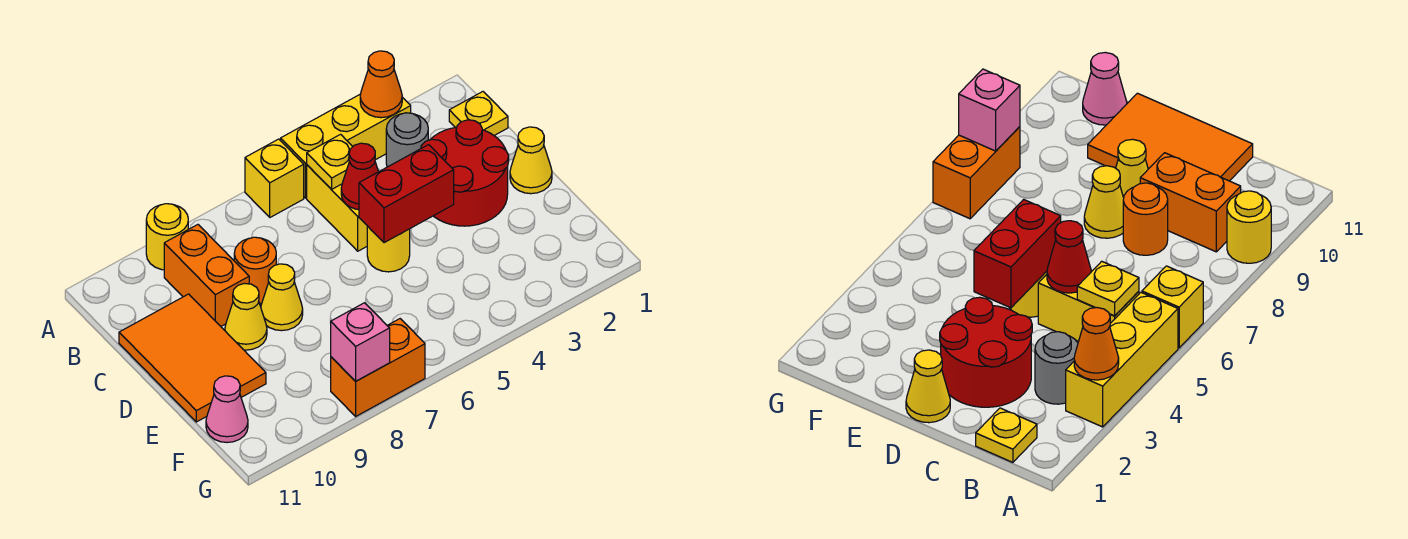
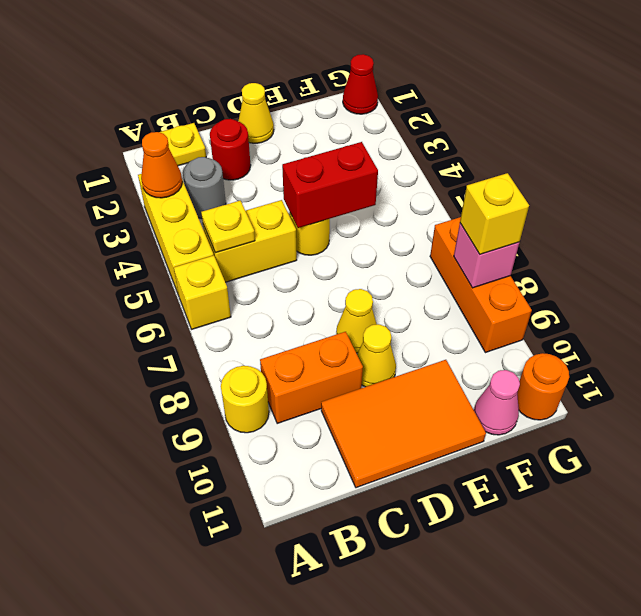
red 2x2 round brick [421,120,509,226] -> red 1x1 round brick [210,119,251,180]
red 1x1 cone [341,143,378,210] -> red 1x1 cone moved to [343,54,378,114]
orange 1x1 round brick [234,237,276,303] -> orange 1x1 round brick moved to [517,353,569,420]
red 1x2 brick [359,145,454,243] -> red 1x2 brick turned to [282,142,378,228]
orange 1x2 brick [331,319,425,416] -> orange 1x3 brick [430,217,532,353]
none -> yellow 1x1 brick [460,173,529,254]

